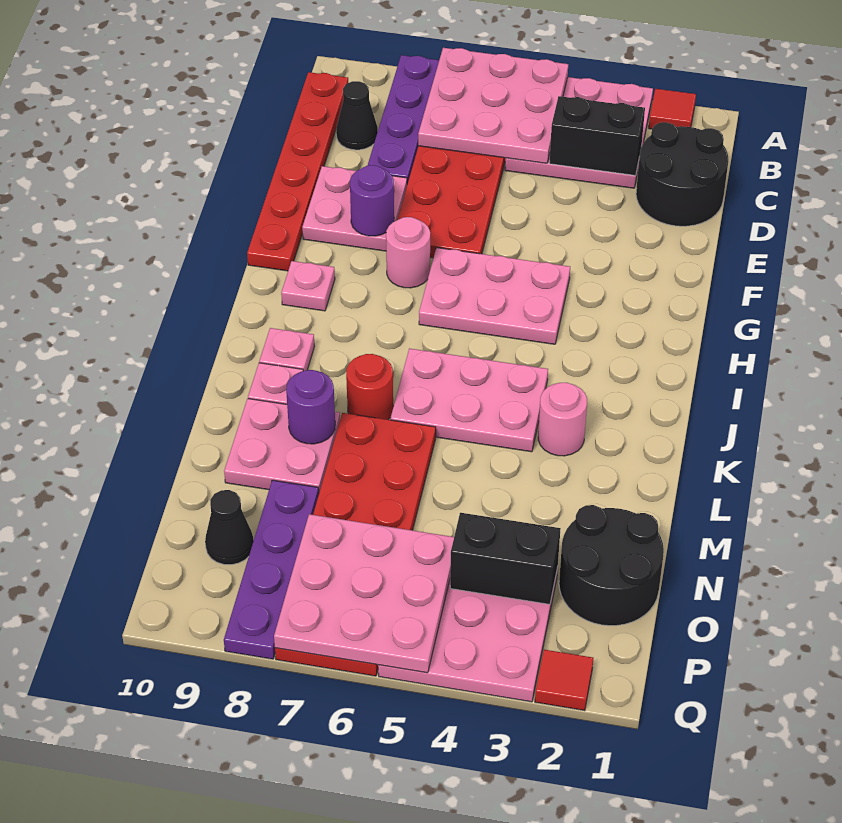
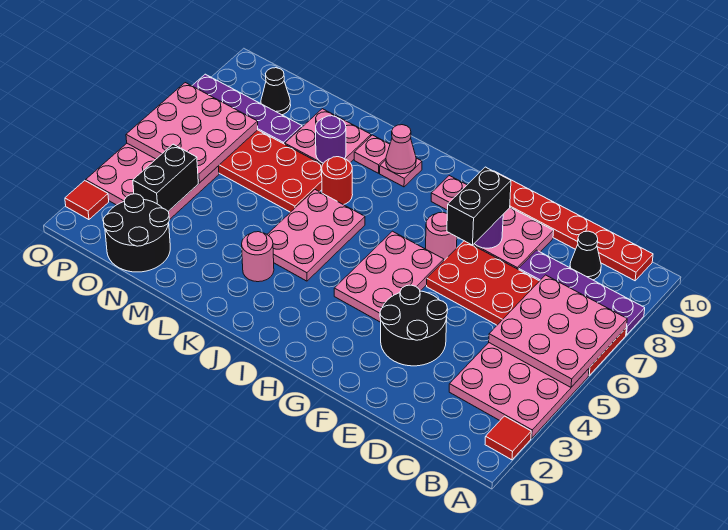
black 2x2 round brick [636,122,728,226] -> black 2x2 round brick moved to [380,285,448,366]
black 1x2 brick [549,96,645,176] -> black 1x2 brick moved to [447,167,511,245]
none -> pink 1x1 cone [386,125,416,174]

